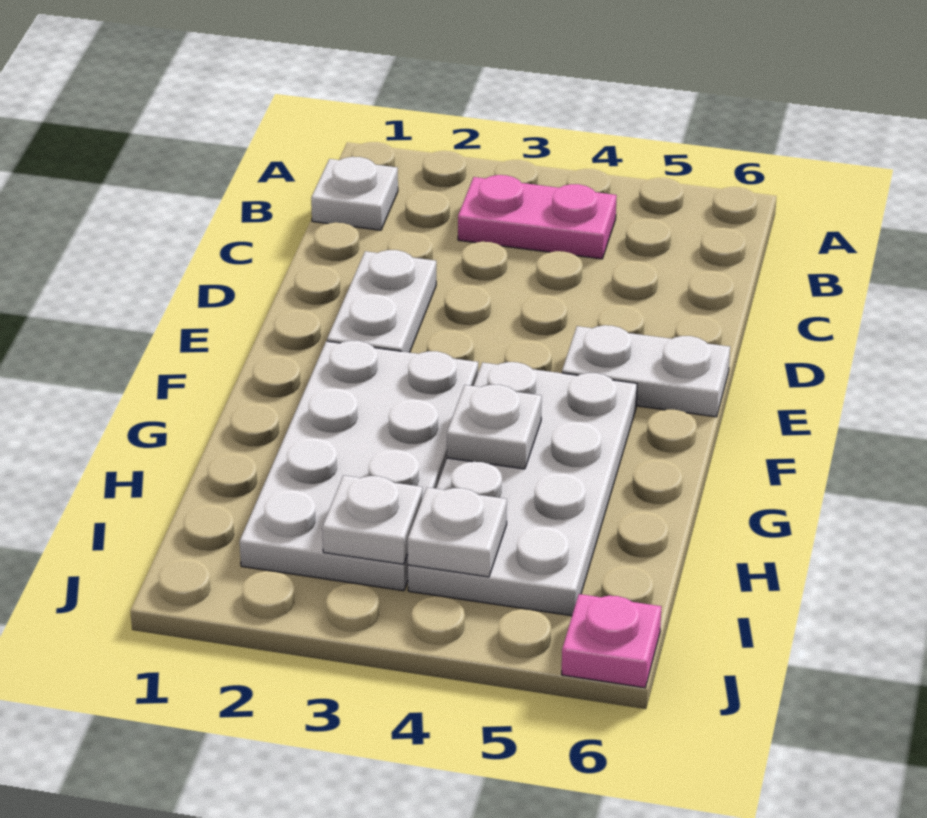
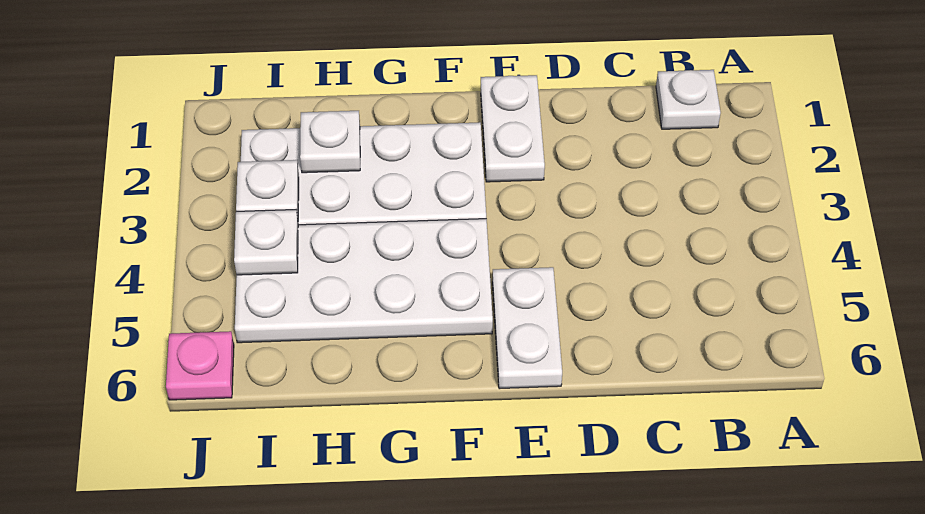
pink 1x2 plate [458,175,617,259] -> none
white 1x2 plate [327,250,436,352] -> white 1x2 plate turned to [481,75,545,182]
white 1x1 plate [447,385,542,469] -> white 1x1 plate moved to [300,111,360,173]

